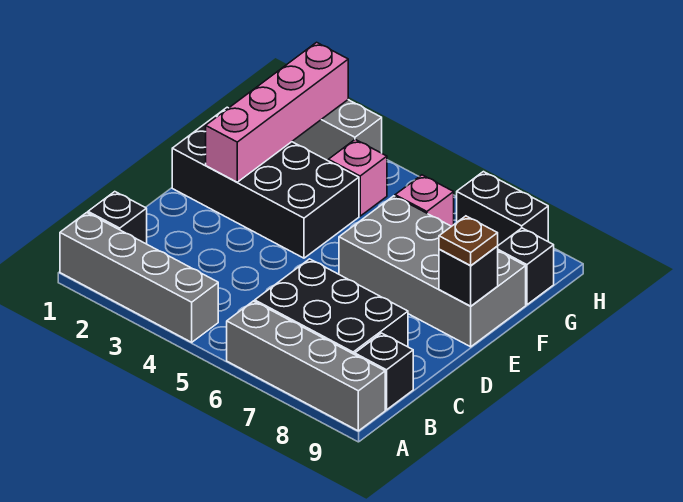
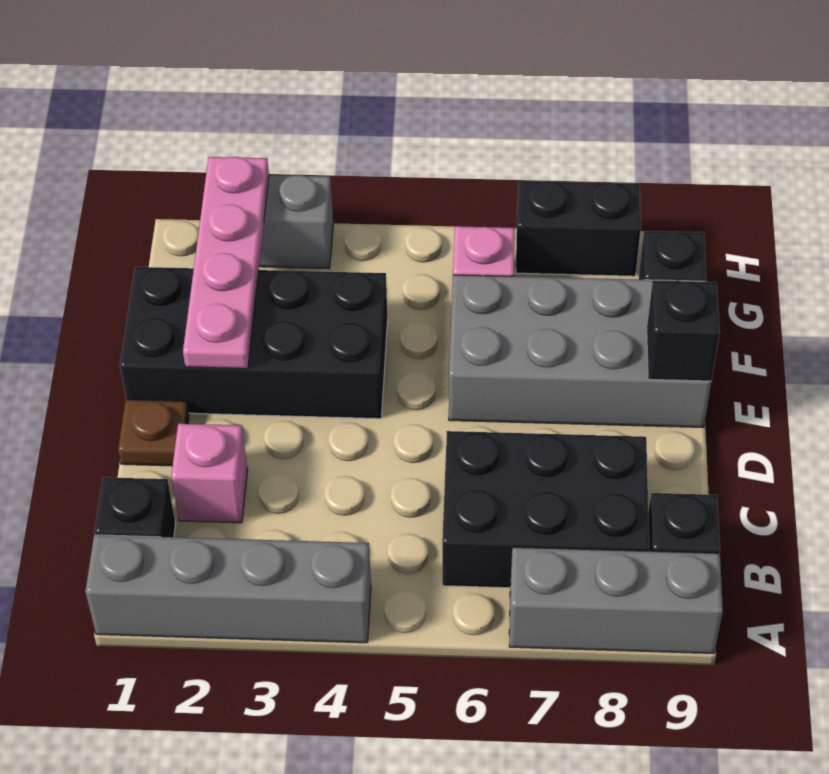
grey 1x4 brick [227,301,385,431] -> grey 1x3 brick [509,547,723,653]
pink 1x4 brick [206,42,348,182] -> pink 1x4 plate [183,157,269,369]
brown 1x1 plate [439,216,498,265] -> brown 1x1 plate moved to [118,399,189,466]
pink 1x1 brick [328,139,387,216] -> pink 1x1 brick moved to [171,424,248,523]

